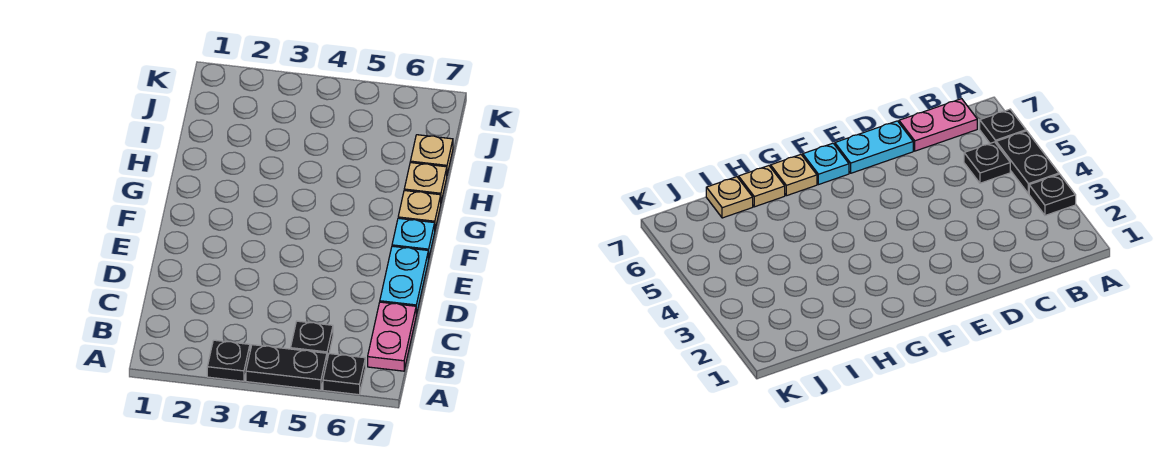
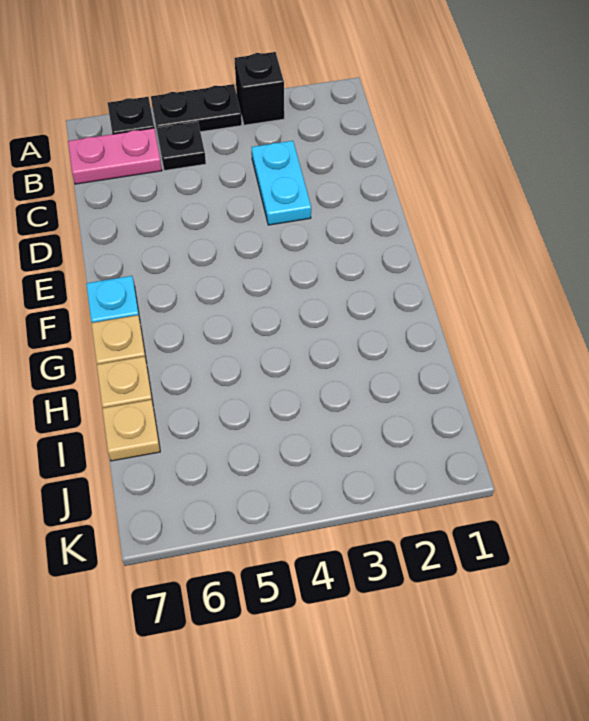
black 1x1 plate [207,340,250,381] -> black 1x1 brick [235,52,284,125]
pink 1x2 plate [368,302,416,371] -> pink 1x2 plate turned to [68,128,162,184]
cyan 1x2 plate [380,246,428,315] -> cyan 1x2 plate moved to [252,141,311,225]

